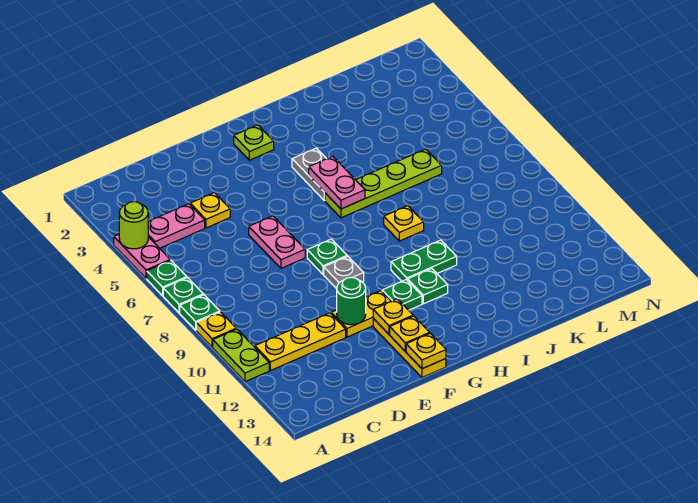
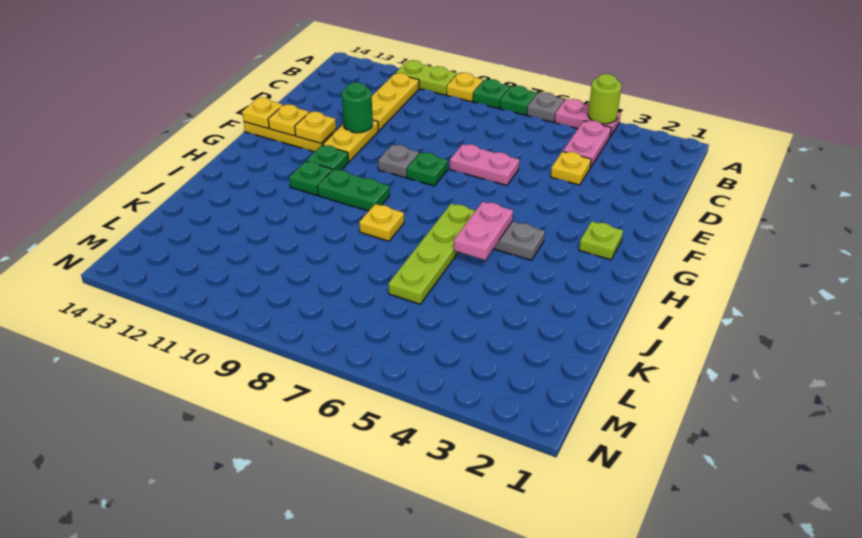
green 1x1 plate [147,260,187,296] -> grey 1x1 plate [527,92,564,122]
pink 1x2 plate [309,156,365,209] -> pink 1x2 plate turned to [454,202,513,260]
green 1x2 plate [391,240,457,281] -> green 1x2 plate turned to [317,169,390,211]

